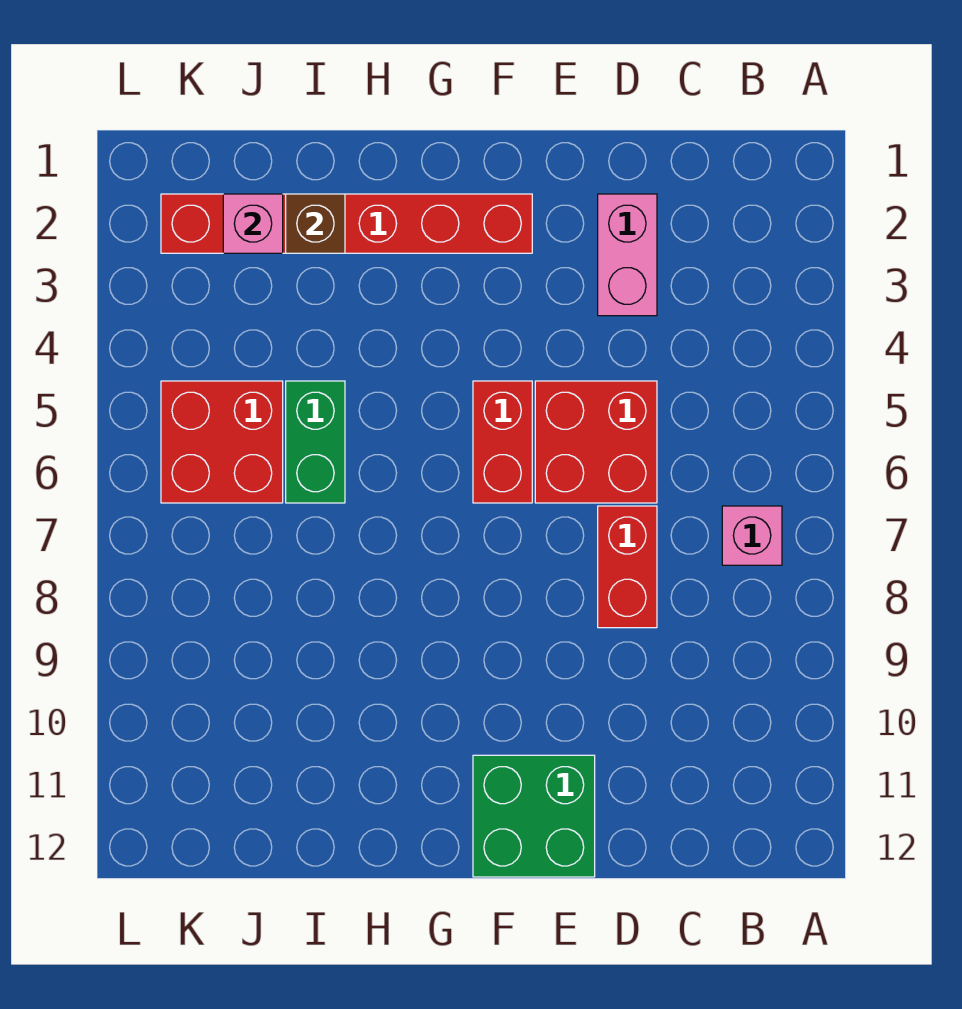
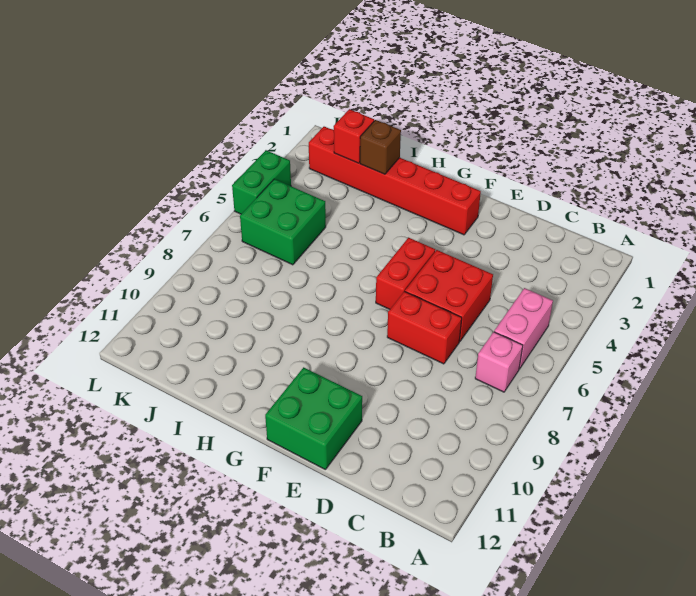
pink 1x2 brick [598,194,657,316] -> pink 1x2 brick moved to [494,288,553,369]
red 1x2 brick [598,506,657,628] -> red 1x2 brick turned to [387,291,462,364]
green 1x2 brick [286,381,345,503] -> green 1x2 brick moved to [232,150,291,214]
pink 1x1 brick [223,194,283,253] -> red 1x1 brick [334,109,374,163]
red 2x2 brick [161,381,283,503] -> green 2x2 brick [240,179,326,265]

